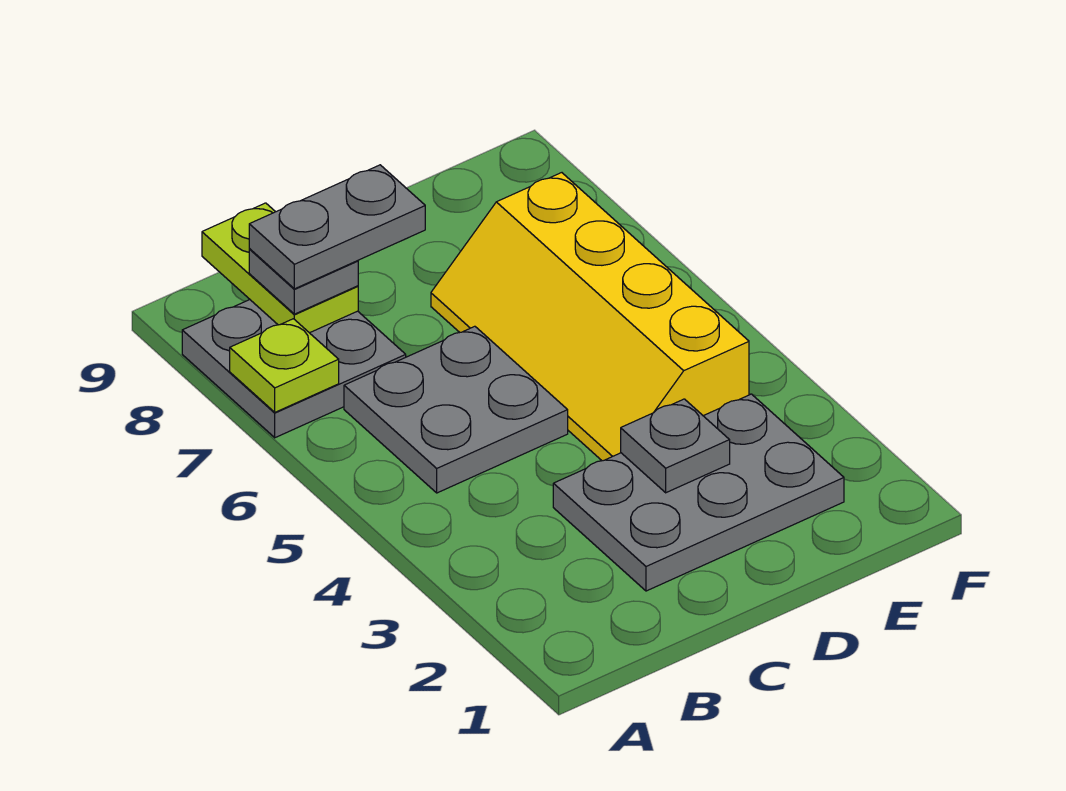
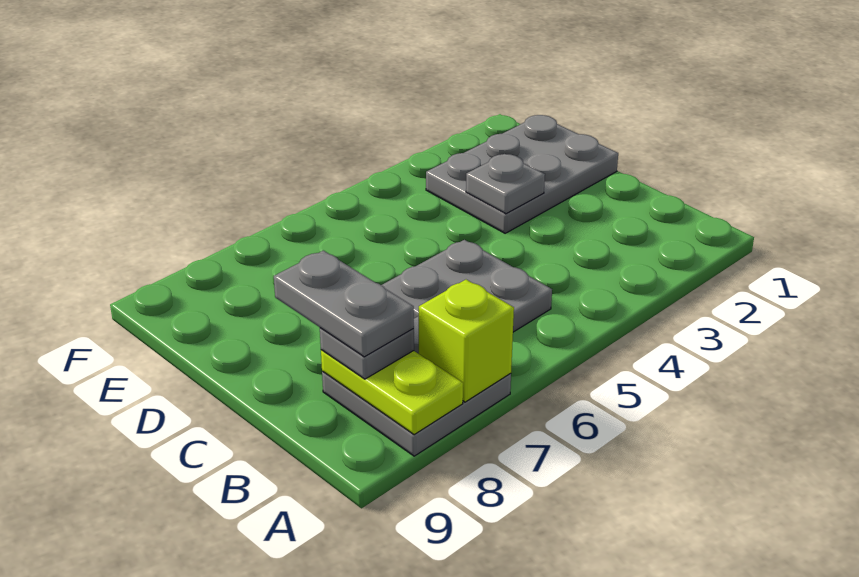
lime 1x1 plate [230,319,339,412] -> lime 1x1 brick [419,280,514,402]
lime 1x2 plate [202,203,358,333] -> lime 1x2 plate turned to [321,350,463,435]
grey 2x3 plate [553,394,844,591] -> grey 2x3 plate turned to [426,115,618,233]
yellow 2x4 slope [431,173,749,461] -> none

